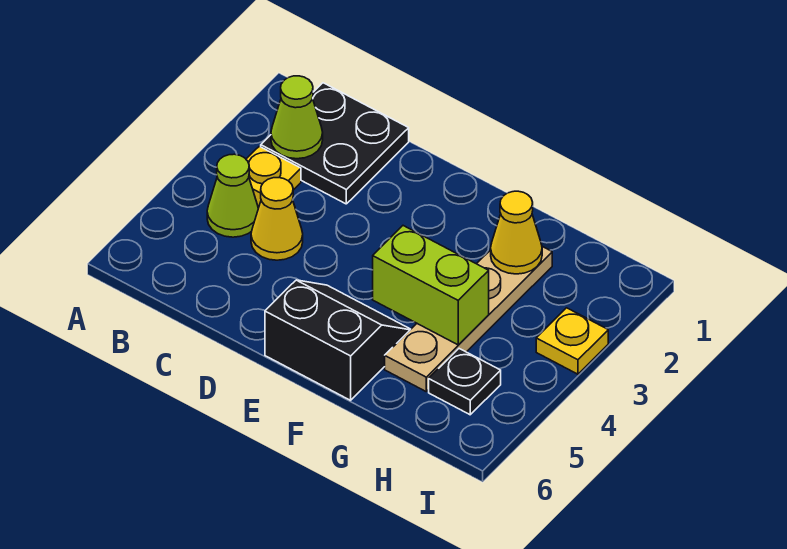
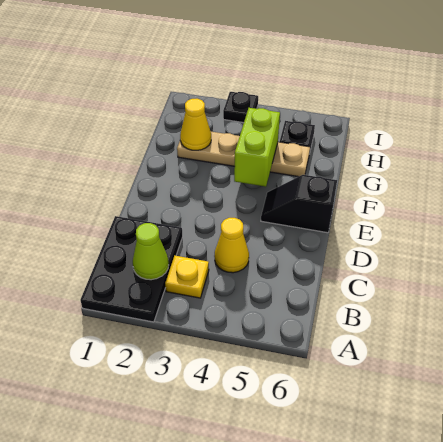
black 2x2 plate [261,83,409,204] -> black 2x3 plate [80,216,183,322]
lime 1x1 cone [207,154,258,237] -> none
black 2x2 slope [265,280,411,400] -> black 1x2 slope [261,175,337,233]
yellow 1x1 plate [536,308,608,374] -> black 1x1 plate [223,92,258,123]

